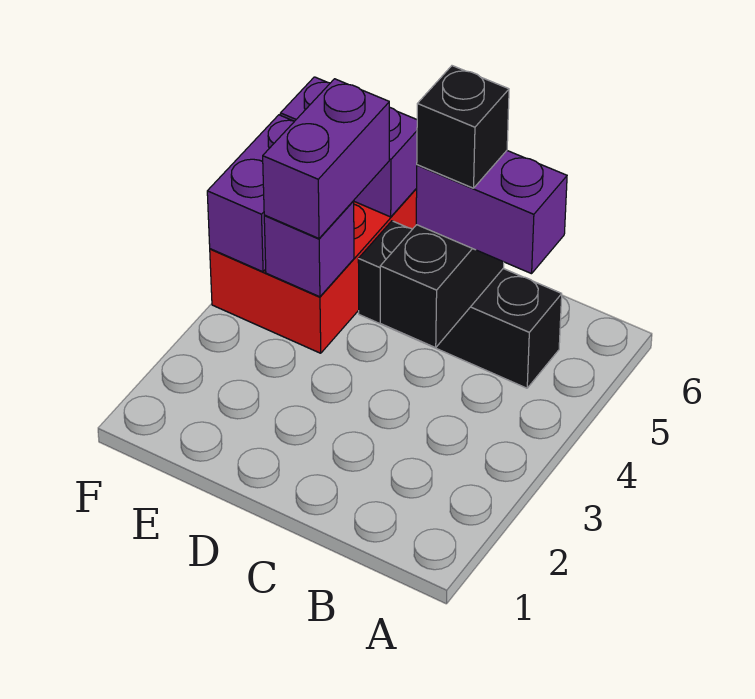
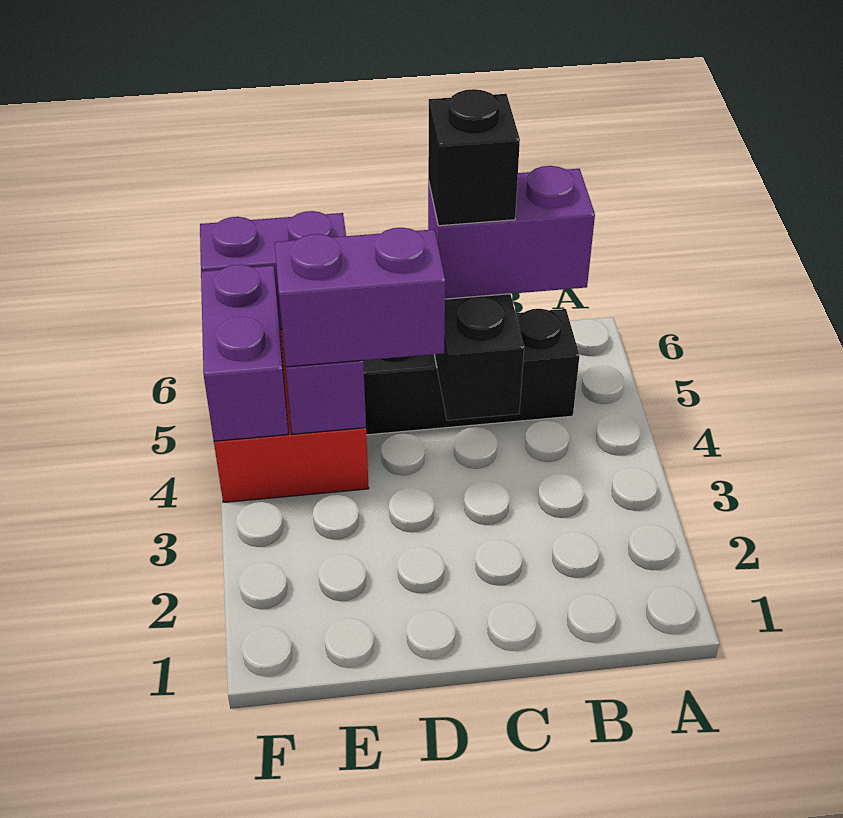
purple 1x2 brick [263,79,389,238] -> purple 1x2 brick turned to [275,228,445,367]

